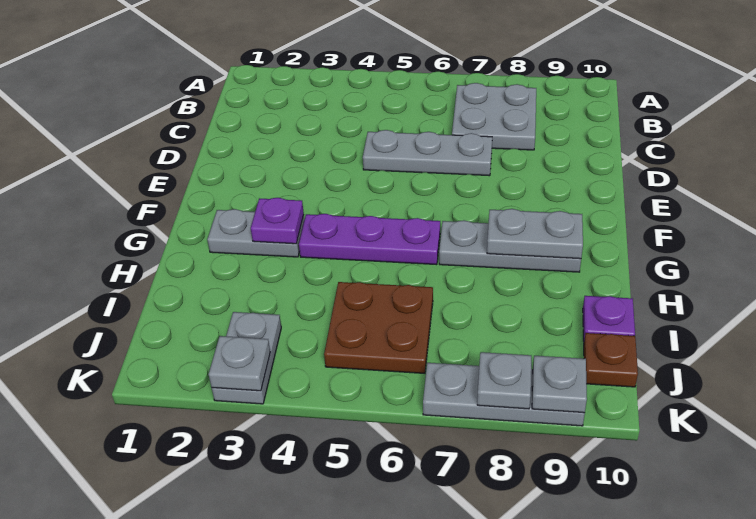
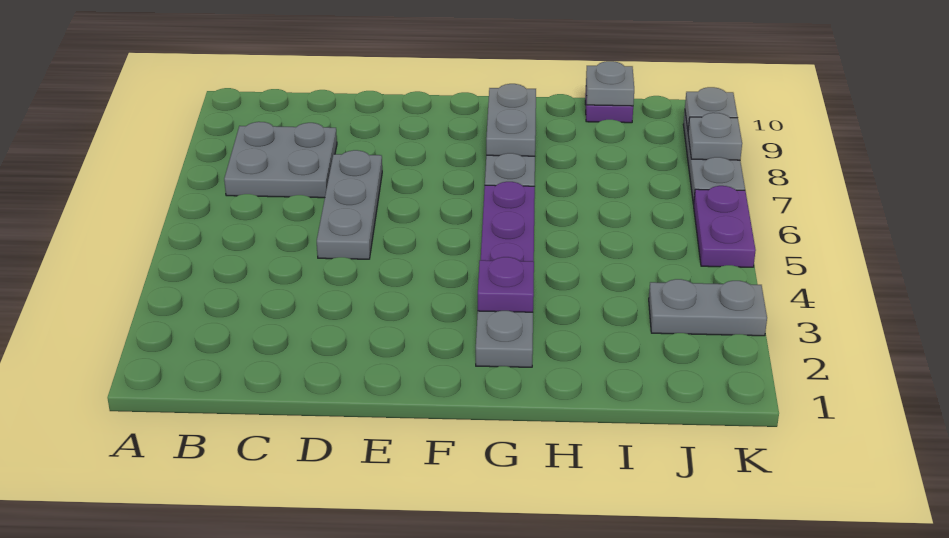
brown 2x2 plate [324,282,433,373] -> none
brown 1x1 plate [584,333,638,387] -> none
grey 1x1 plate [208,336,270,391] -> grey 1x1 plate moved to [586,61,634,106]
none -> purple 1x2 plate [694,186,756,267]

